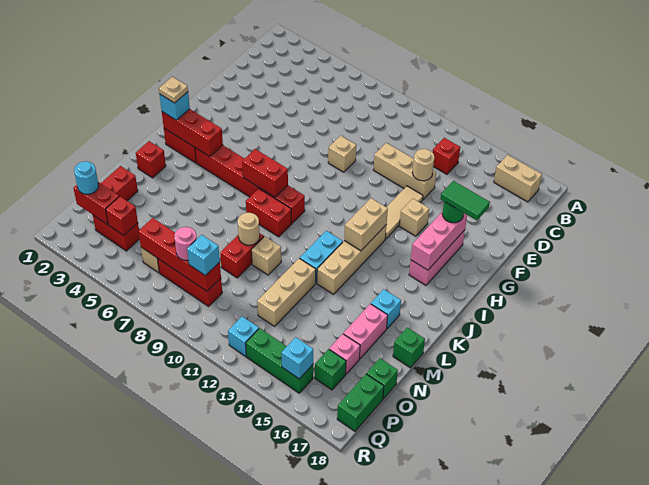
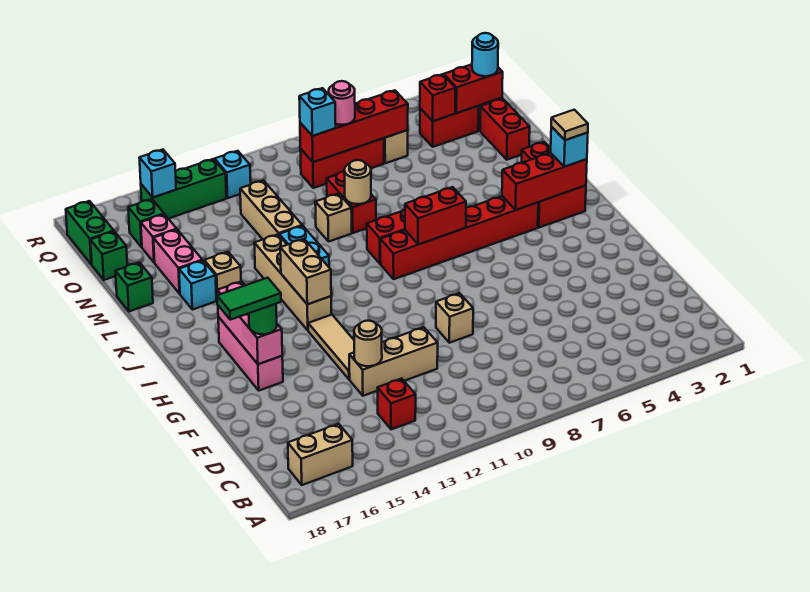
tan 1x1 brick [399,199,429,236] -> tan 1x1 brick moved to [204,252,241,300]
tan 1x1 plate [159,77,188,103] -> tan 1x1 tile [551,110,588,140]

